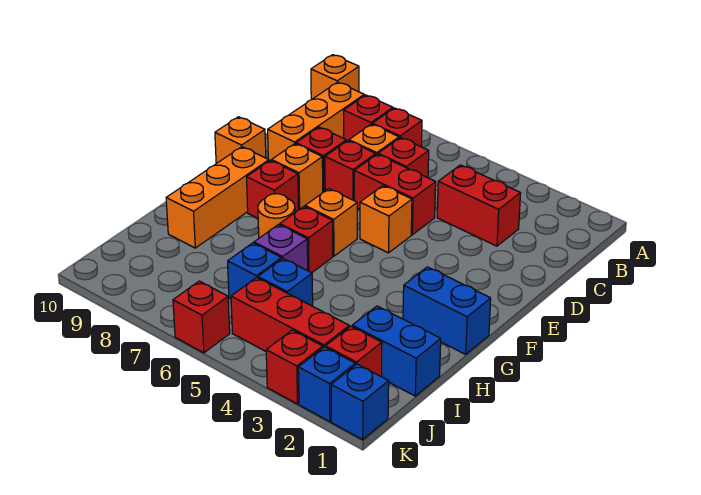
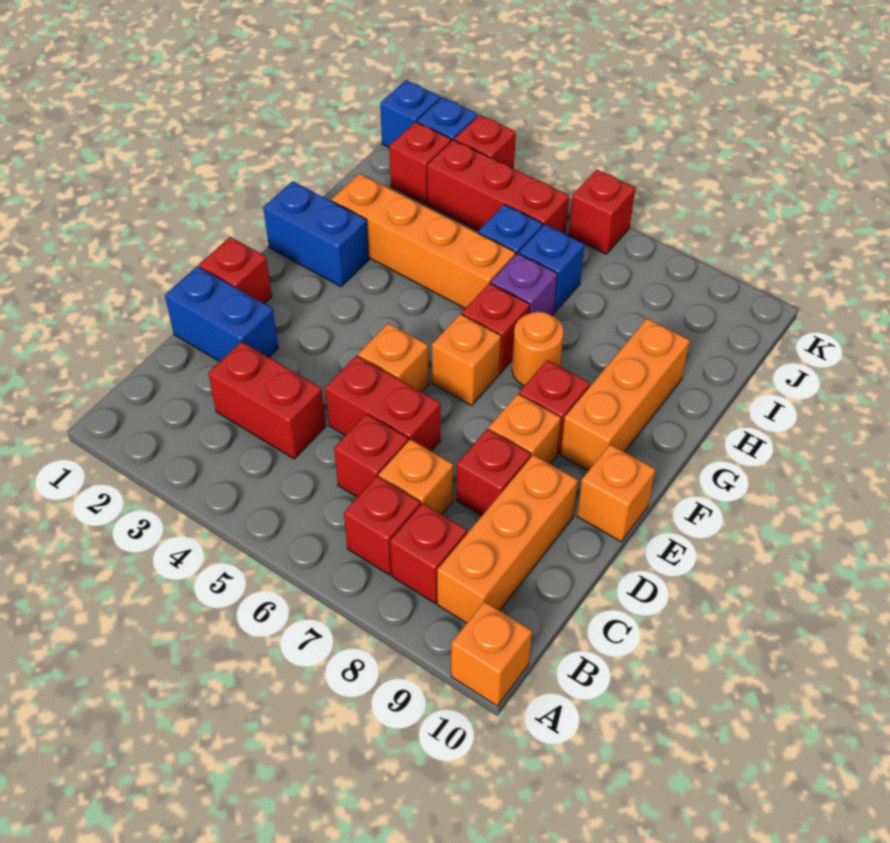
red 1x1 brick [325,141,376,200] -> red 1x1 brick moved to [199,237,272,304]
none -> orange 1x4 brick [332,174,516,308]
blue 1x2 brick [352,306,441,396] -> blue 1x2 brick moved to [165,266,278,362]

